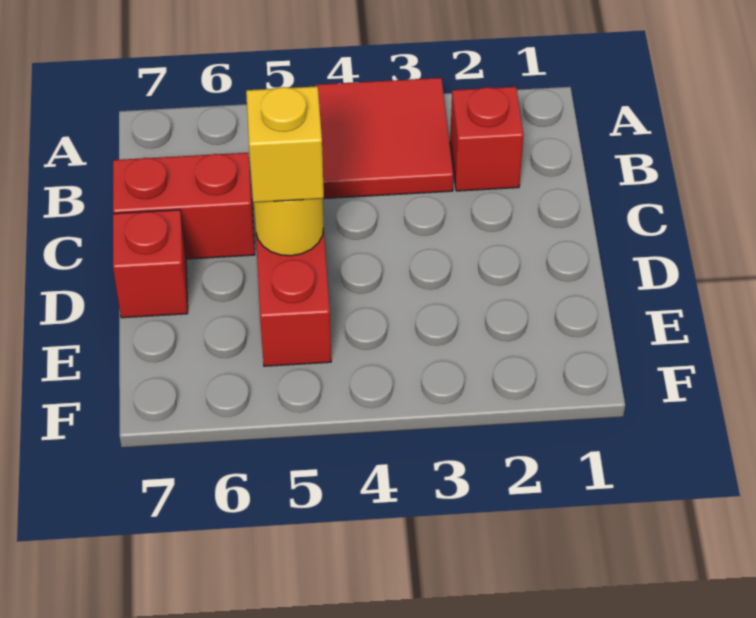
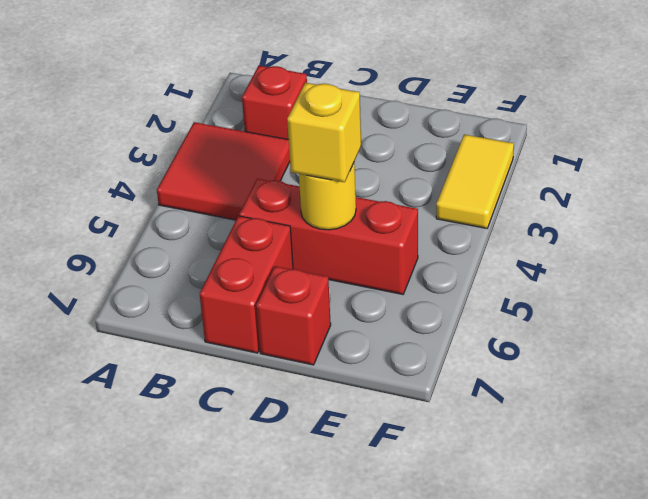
none -> yellow 1x2 tile [436,134,514,228]

